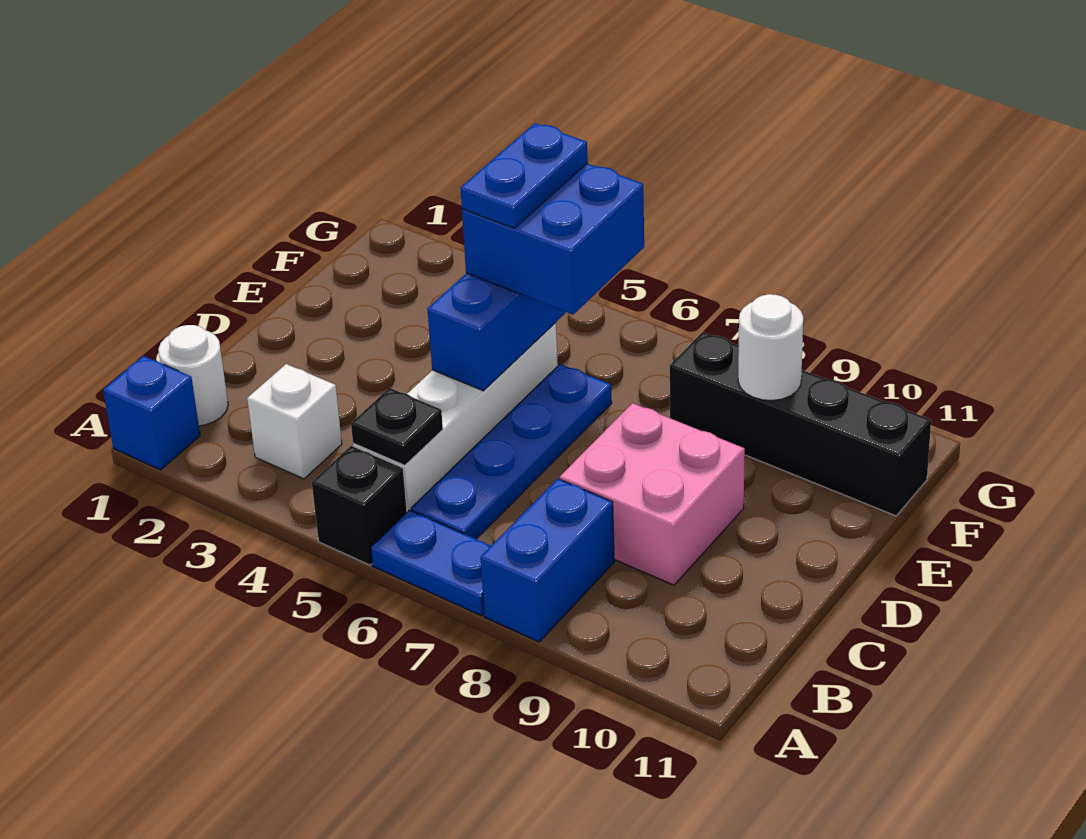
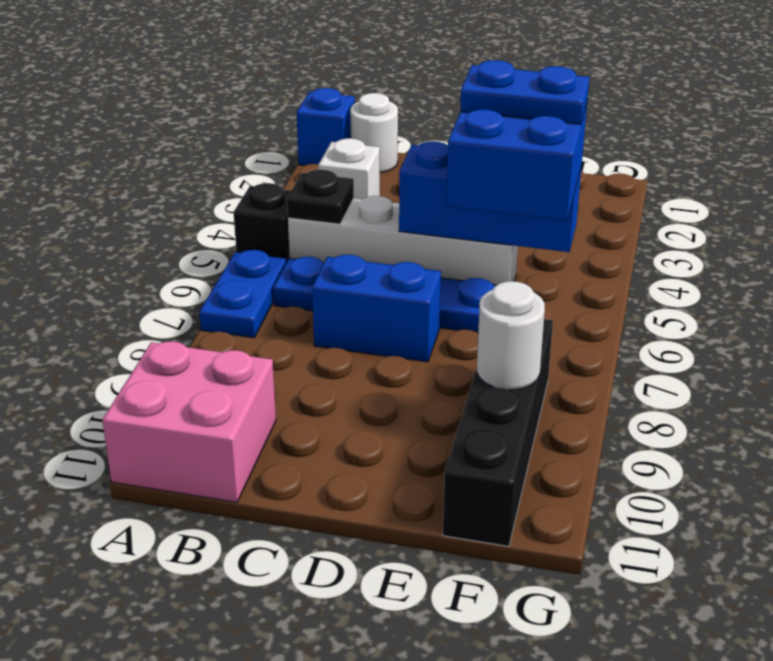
blue 1x2 brick [480,479,614,642] -> blue 1x2 brick moved to [312,255,441,362]
pink 2x2 brick [560,403,745,585] -> pink 2x2 brick moved to [102,341,276,502]

